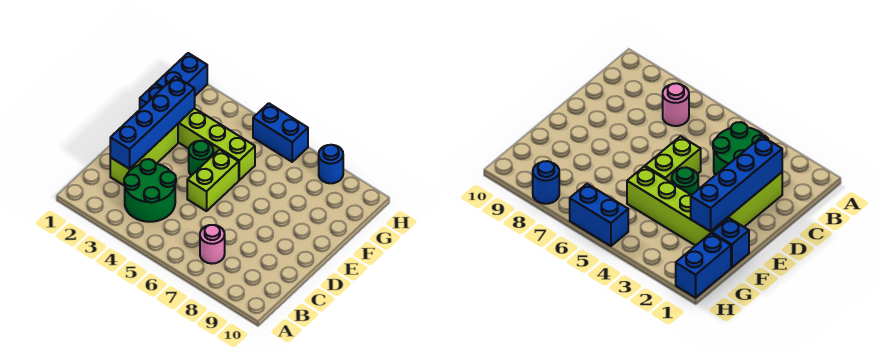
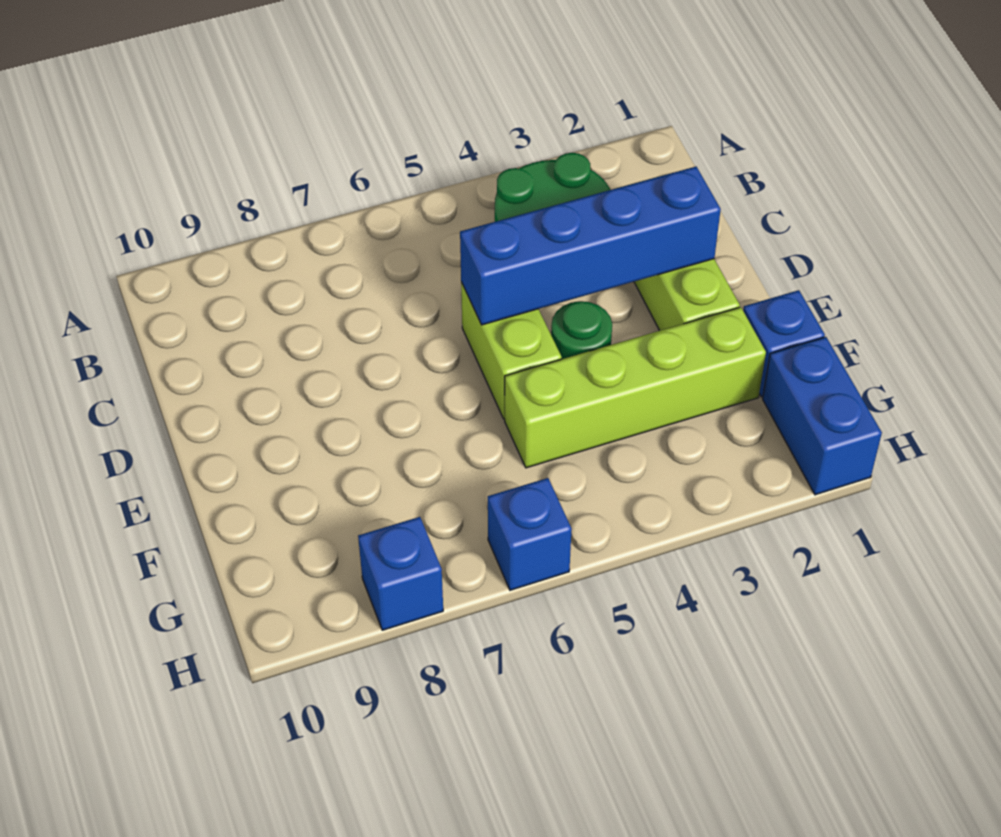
pink 1x1 round brick [200,225,225,264] -> none
blue 1x4 brick [110,76,195,169] -> blue 1x4 brick turned to [460,167,721,325]
blue 1x2 brick [253,103,308,162] -> blue 1x1 brick [488,478,572,590]
blue 1x1 round brick [319,145,343,183] -> blue 1x1 brick [358,517,443,630]

